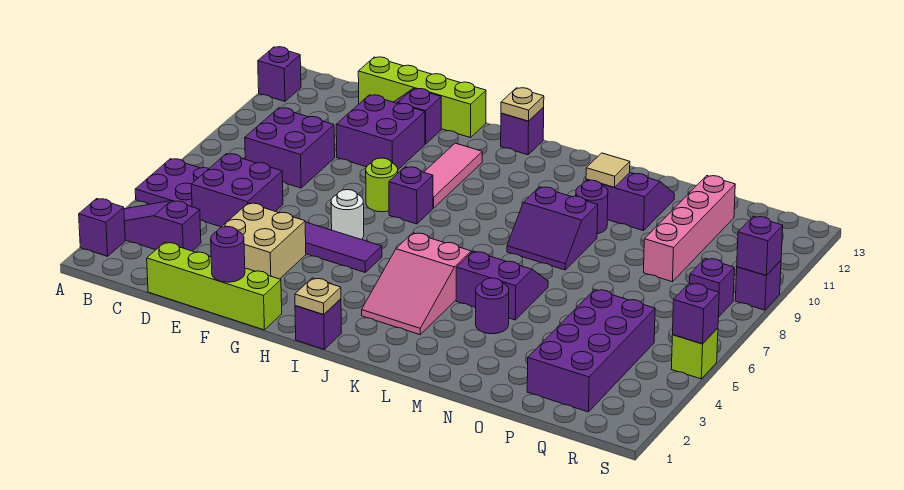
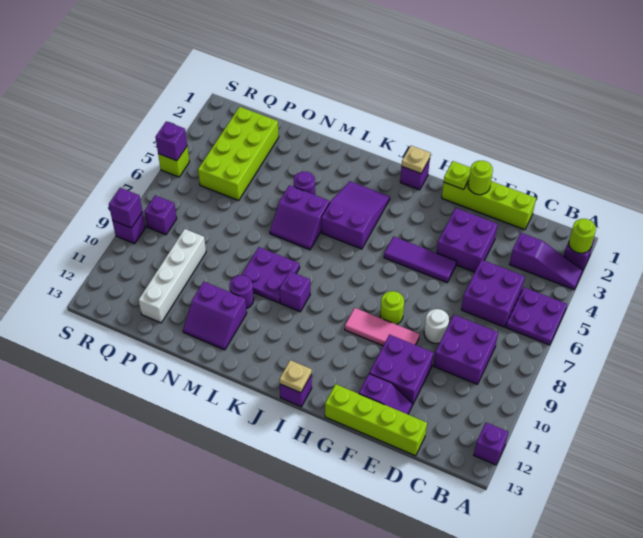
none -> lime 1x1 round brick [569,219,596,253]
tan 2x2 brick [216,203,306,279] -> purple 2x2 brick [436,208,498,272]
purple 1x1 round brick [211,227,245,282] -> lime 1x1 round brick [468,161,493,195]
none -> lime 1x1 plate [444,161,471,190]
white 1x1 round brick [331,190,364,240] -> white 1x1 round brick moved to [424,309,449,343]
purple 1x1 brick [389,167,433,224] -> purple 1x1 brick moved to [280,271,310,312]
pink 1x3 tile [424,143,482,208] -> pink 1x3 tile turned to [345,308,419,346]
pink 2x3 slope [362,233,471,335] -> purple 2x3 slope [321,181,390,249]
purple 2x2 slope [507,187,598,270] -> purple 2x2 plate [242,247,300,303]
tan 1x1 tile [586,153,630,187] -> none
purple 2x4 brick [527,290,655,412] -> lime 2x4 brick [198,107,279,200]
pink 1x4 brick [644,176,735,282] -> white 1x4 brick [139,229,206,323]

